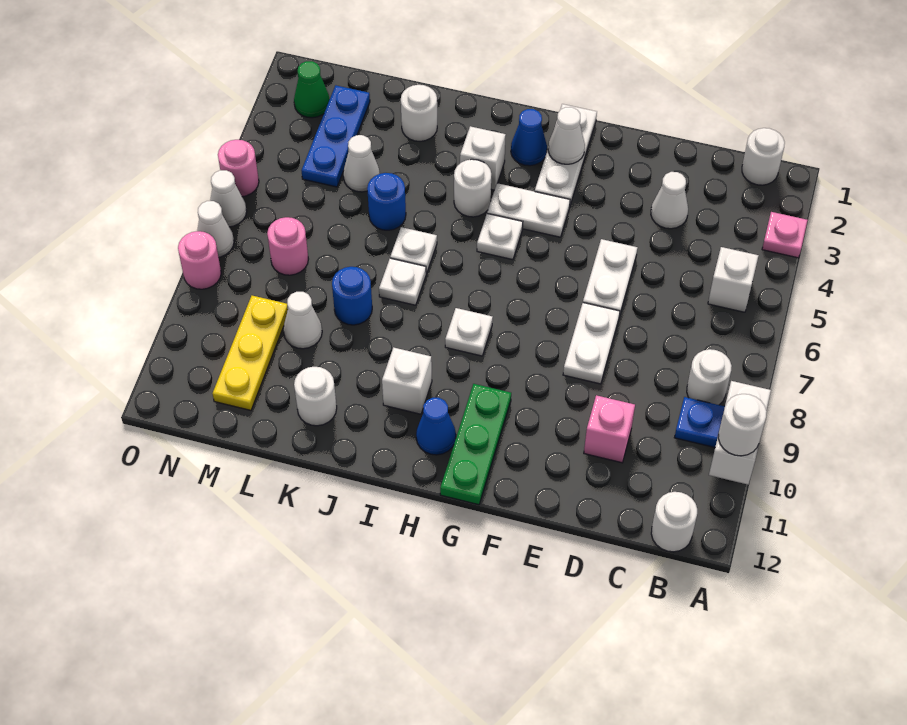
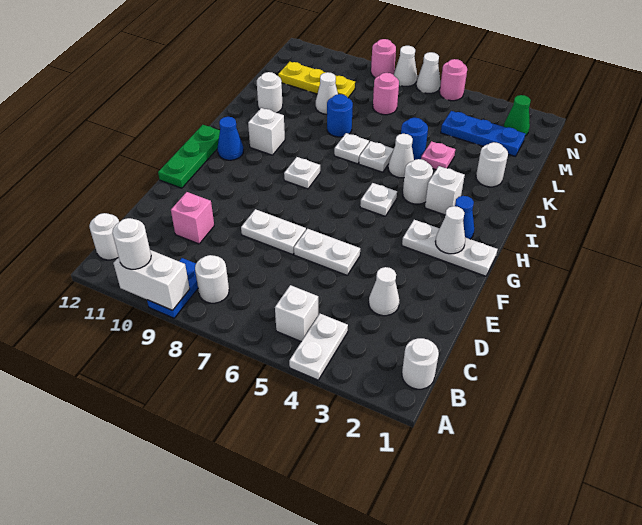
pink 1x1 plate [762,212,808,258] -> pink 1x1 plate moved to [421,141,455,170]
white 1x2 plate [487,183,570,237] -> white 1x2 plate moved to [289,314,348,380]
green 1x3 plate [440,384,511,505] -> green 1x3 plate turned to [158,125,220,188]
white 1x1 cone [343,135,380,192] -> white 1x1 cone moved to [388,134,414,178]

